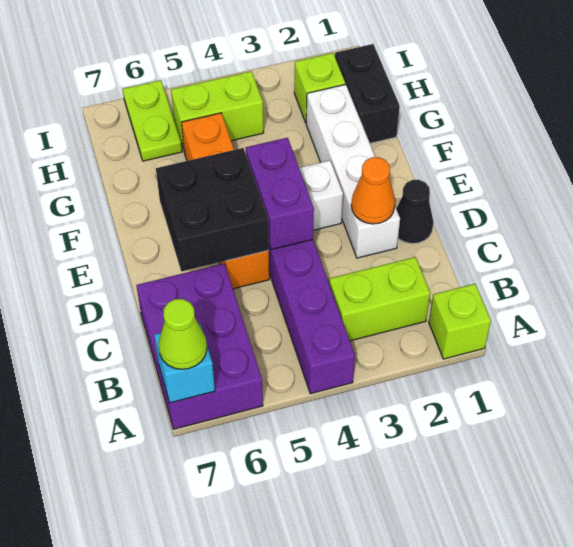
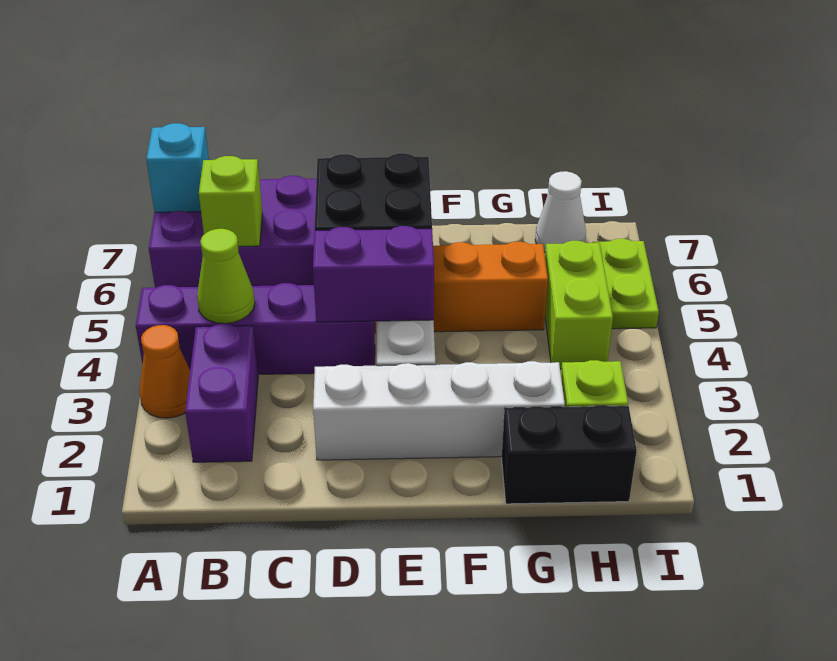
lime 1x1 brick [429,284,491,359] -> lime 1x1 brick moved to [199,156,262,246]
lime 1x1 cone [159,299,207,369] -> lime 1x1 cone moved to [197,229,255,324]
lime 1x2 brick [329,257,430,341] -> purple 1x2 brick [185,324,258,462]
black 1x1 cone [396,180,434,244] -> none
orange 1x1 cone [351,157,395,224] -> orange 1x1 cone moved to [140,325,190,418]
lime 1x2 plate [123,80,182,161] -> lime 1x2 plate turned to [592,239,659,329]
none -> white 1x1 cone [535,171,586,252]

